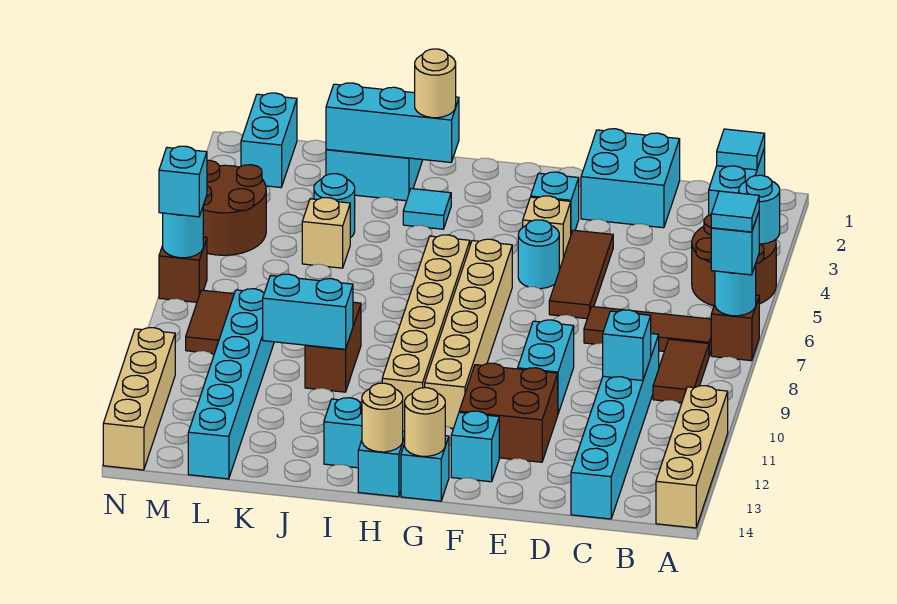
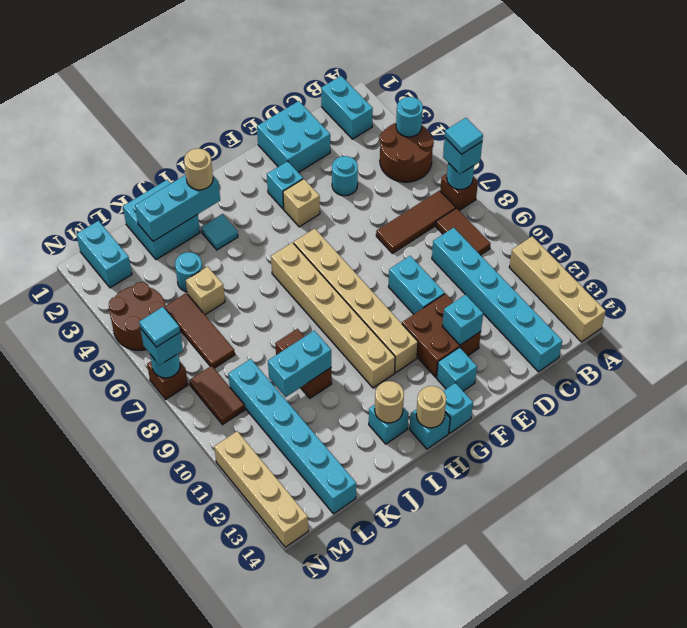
cyan 1x1 tile [717,129,765,170] -> cyan 1x1 tile moved to [139,307,180,347]
cyan 1x1 brick [603,310,651,381] -> cyan 1x1 brick moved to [442,294,483,345]
brown 1x3 tile [549,230,613,319] -> brown 1x3 tile moved to [166,293,235,368]
cyan 1x1 round brick [518,220,559,289] -> cyan 1x1 round brick moved to [332,156,358,196]
tan 1x1 round brick [405,388,445,456] -> tan 1x1 round brick moved to [375,381,404,423]

